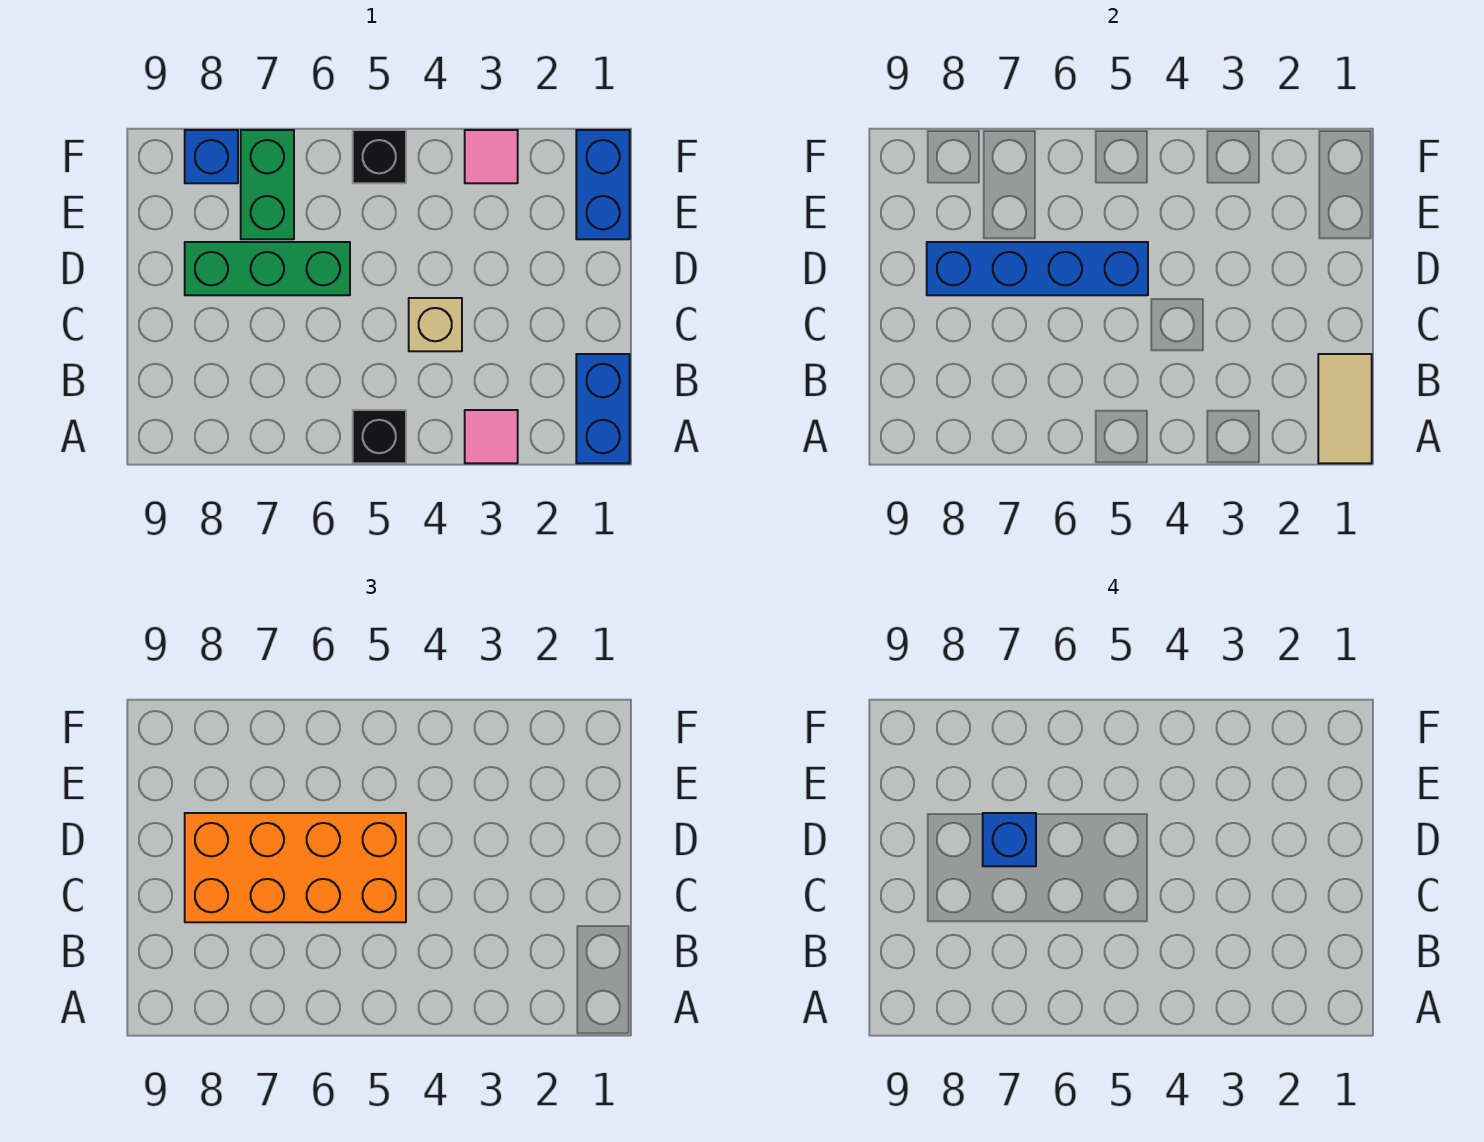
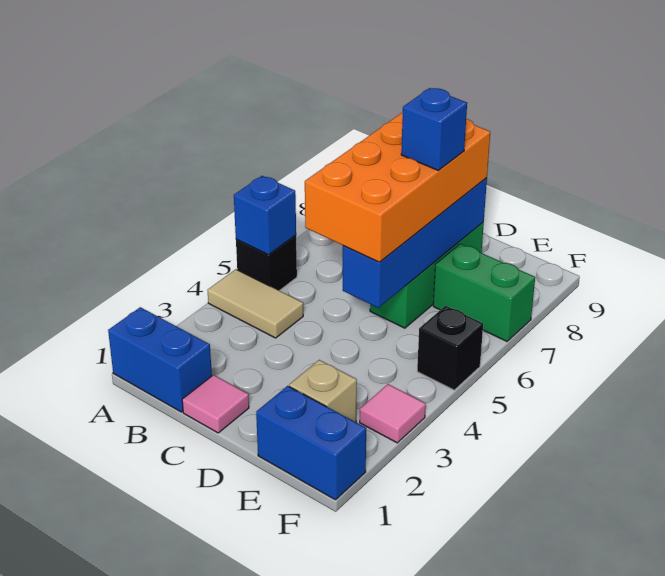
tan 1x2 tile [1318,354,1372,463] -> tan 1x2 tile moved to [208,269,303,338]
pink 1x1 tile [465,410,518,463] -> pink 1x1 tile moved to [182,375,249,433]
tan 1x1 brick [409,298,462,351] -> tan 1x1 brick moved to [289,360,357,422]
blue 1x1 brick [185,130,238,183] -> blue 1x1 brick moved to [234,176,296,255]

